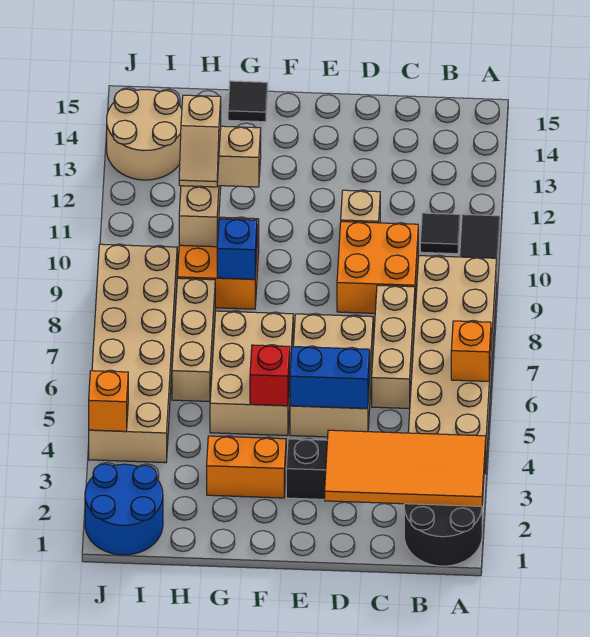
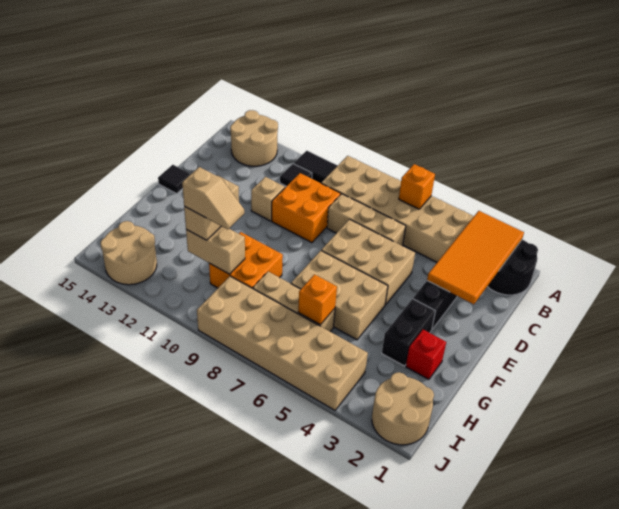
none -> tan 2x2 round brick [230,110,278,166]
blue 1x2 brick [290,347,370,409] -> none
orange 1x2 brick [207,436,286,498] -> black 1x2 brick [382,299,435,366]
red 1x1 brick [250,345,290,406] -> red 1x1 brick moved to [406,330,446,380]
blue 1x1 brick [217,219,257,279] -> none
black 1x1 tile [228,81,268,122] -> black 1x1 tile moved to [158,165,191,194]
blue 2x2 round brick [85,464,163,555] -> tan 2x2 round brick [372,372,434,445]
orange 1x1 brick [89,371,128,431] -> orange 1x1 brick moved to [298,275,337,324]

